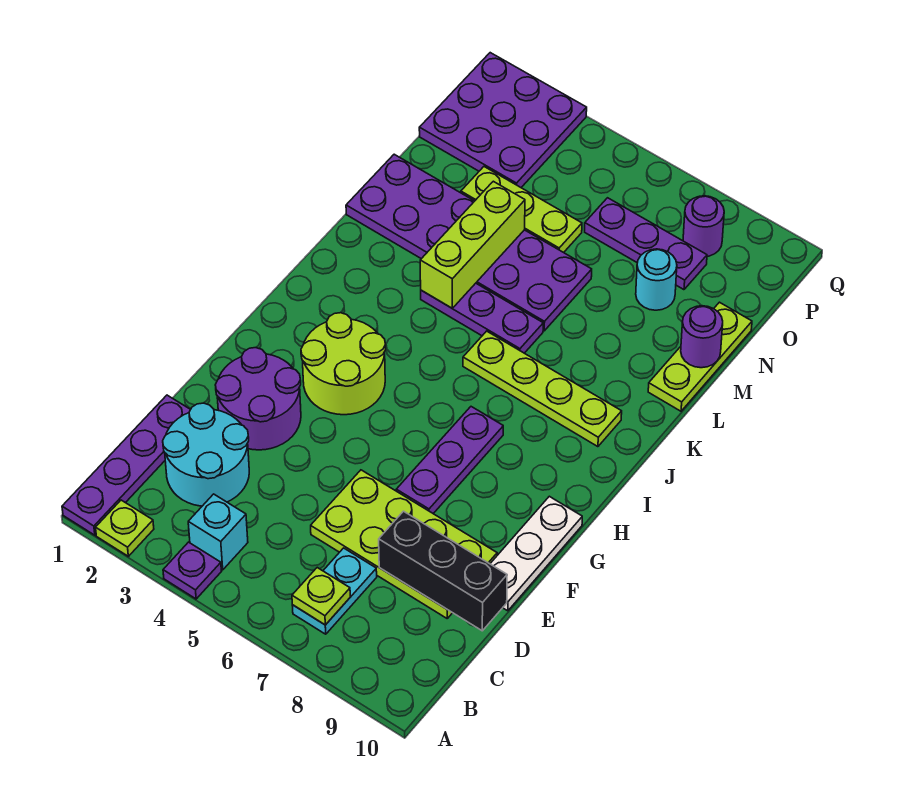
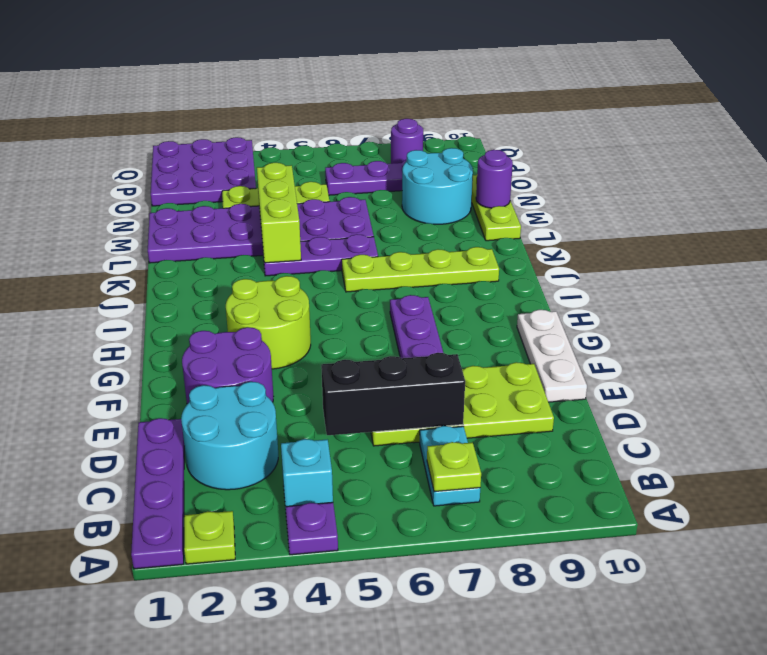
black 1x3 brick [379,511,507,631] -> black 1x3 brick moved to [321,353,465,435]
cyan 1x1 round brick [636,249,677,310] -> cyan 2x2 round brick [402,148,473,224]

